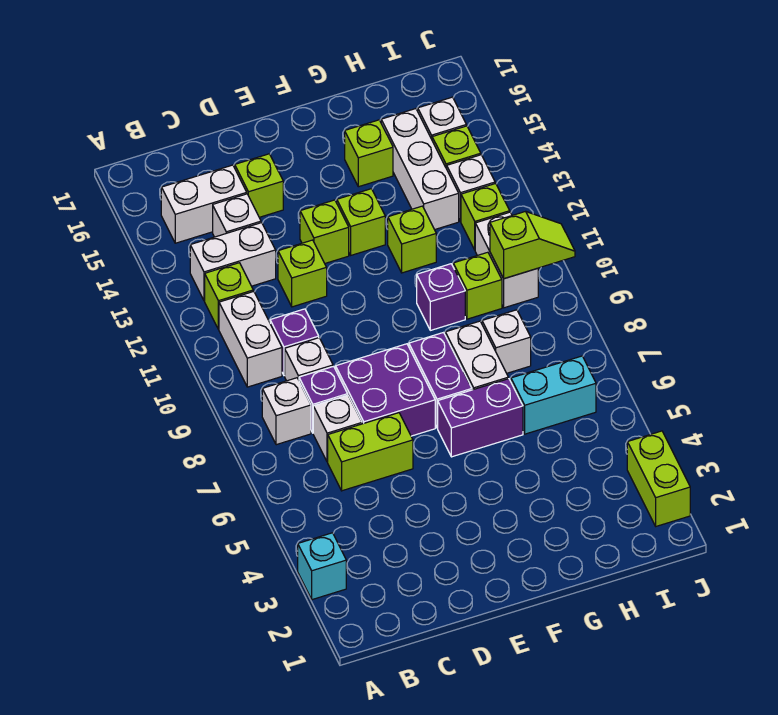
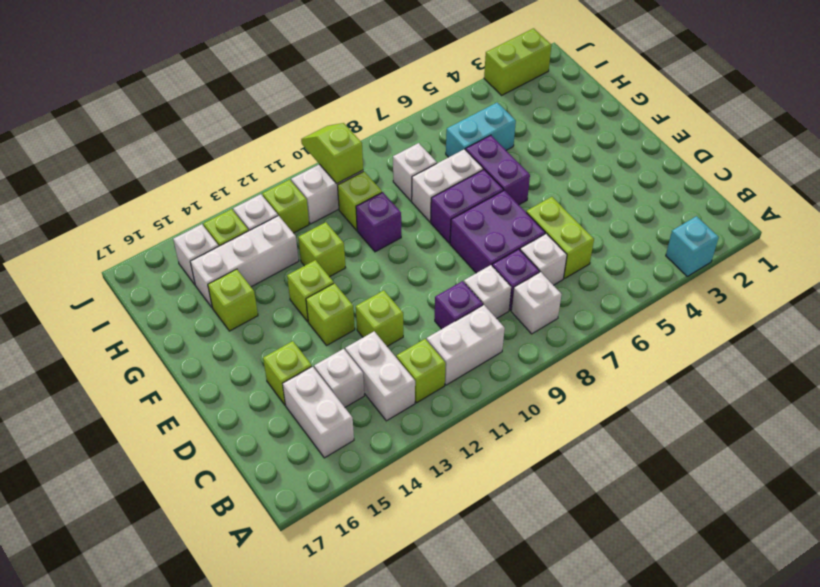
cyan 1x2 brick [511,356,596,434] -> cyan 1x2 brick turned to [446,103,516,157]

